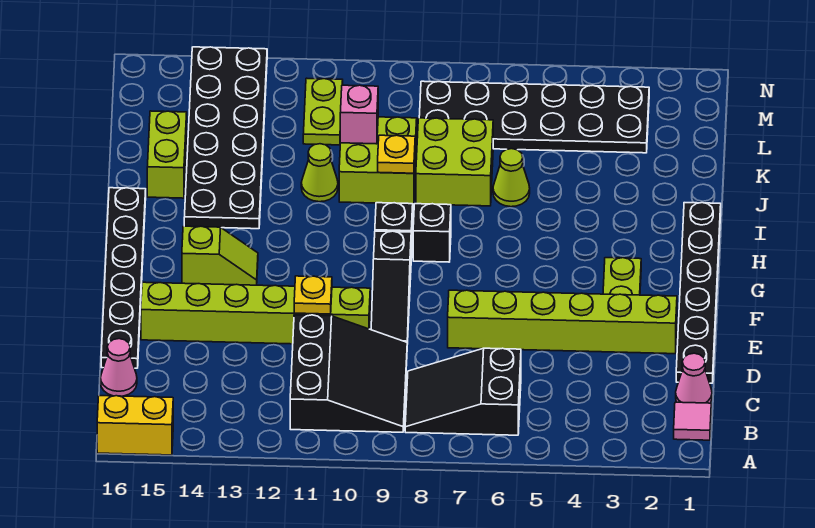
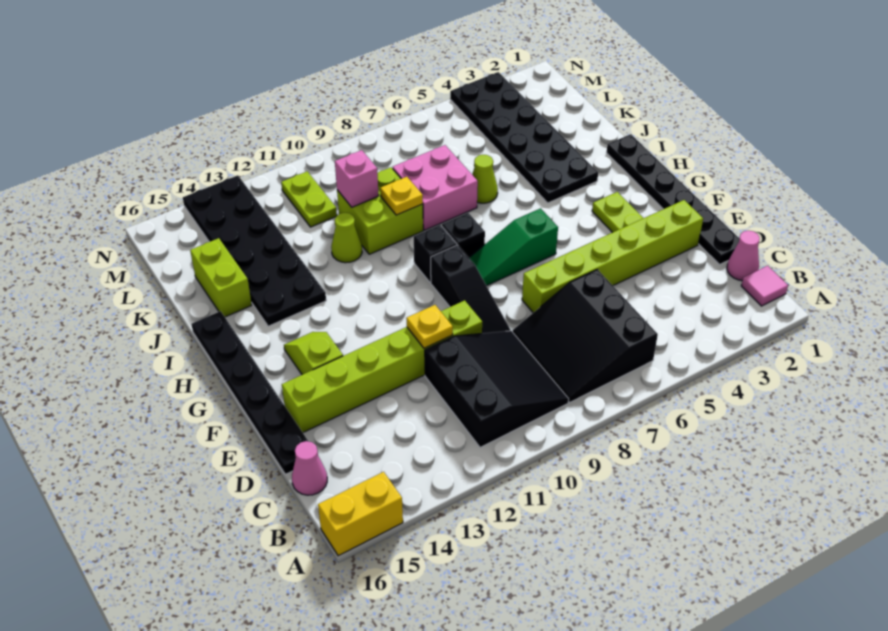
black 2x3 slope [405,348,521,435] -> black 3x3 slope [513,269,658,402]
none -> green 1x3 slope [469,208,558,286]
lime 1x2 slope [182,226,258,285] -> lime 1x2 slope turned to [284,332,343,375]
lime 2x2 brick [416,118,493,206] -> pink 2x2 brick [393,145,478,230]
black 2x6 plate [419,81,649,153] -> black 2x6 plate turned to [450,72,598,203]

